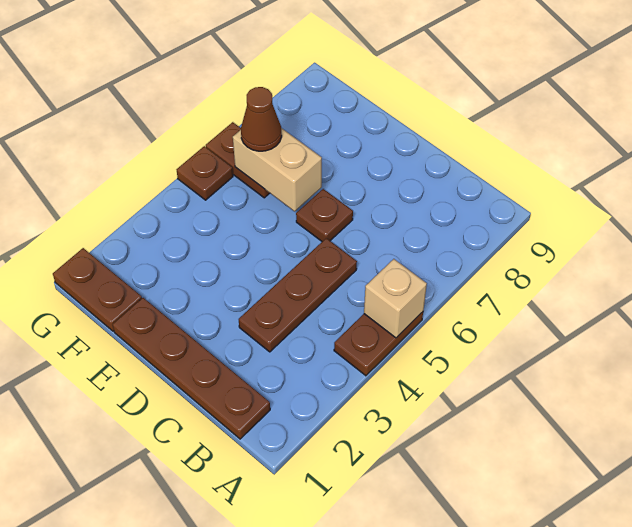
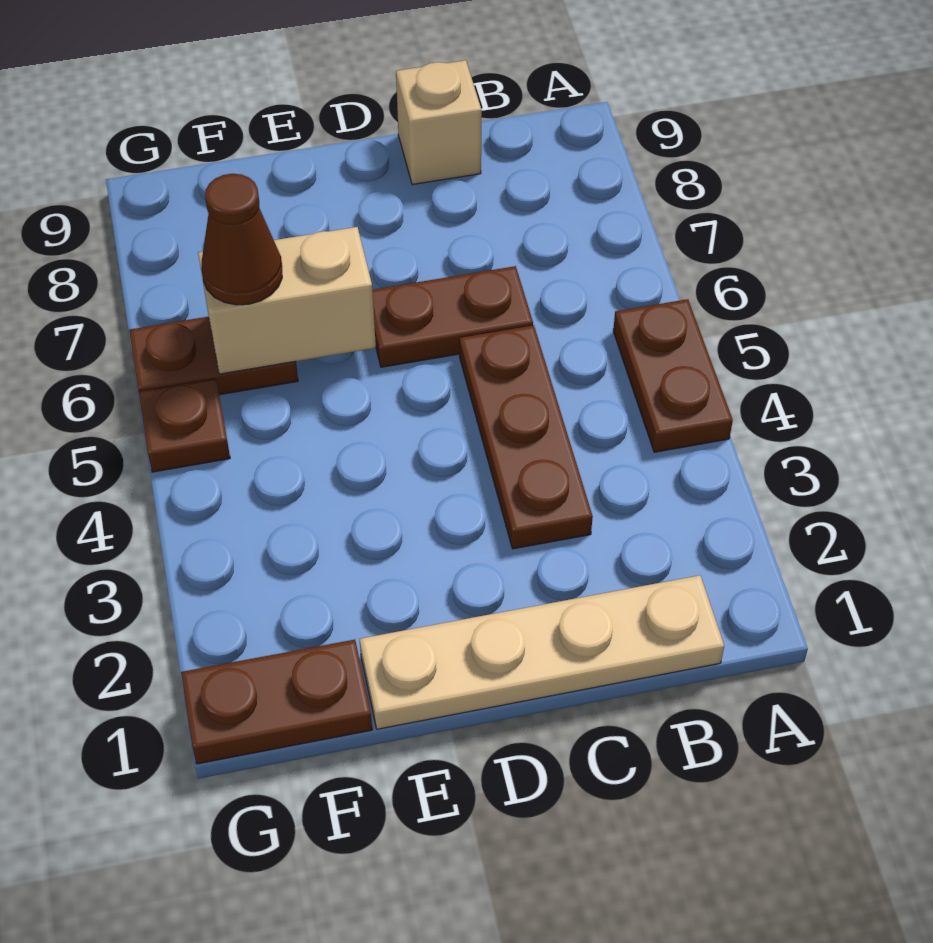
tan 1x1 brick [364,259,427,338] -> tan 1x1 brick moved to [396,60,482,185]
brown 1x4 plate [113,298,270,439] -> tan 1x4 plate [360,575,724,729]
brown 1x1 plate [296,189,353,241] -> brown 1x2 plate [372,266,533,367]

